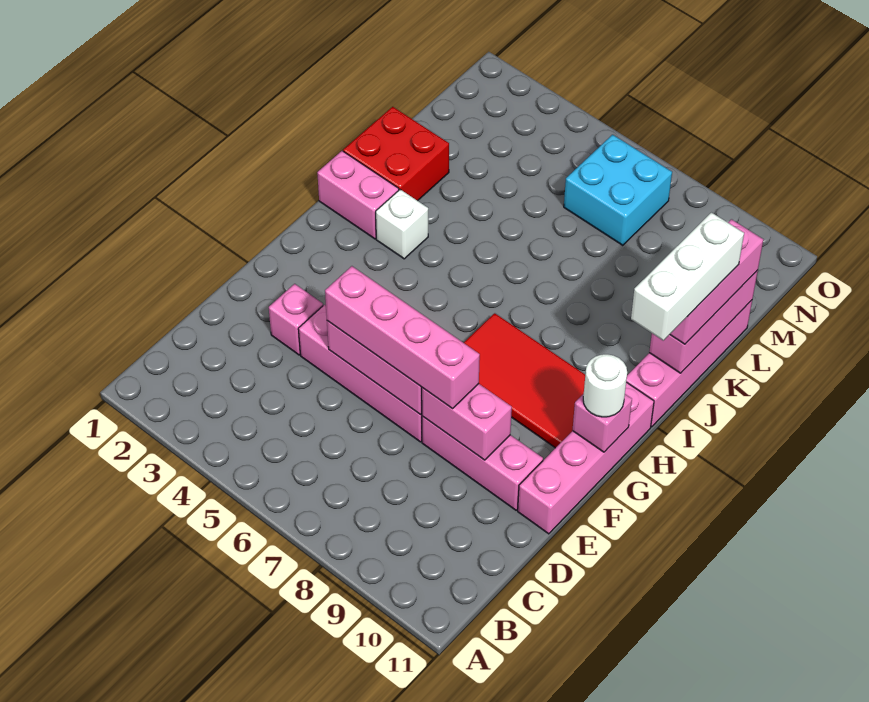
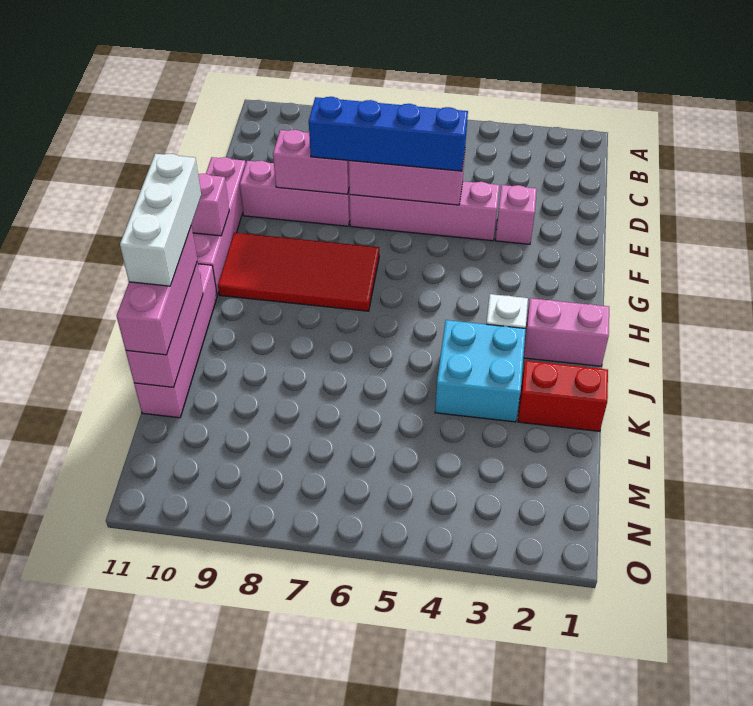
pink 1x4 brick [325,266,480,409] -> blue 1x4 brick [309,97,468,171]
white 1x1 round brick [583,354,627,417] -> none
red 2x2 brick [343,107,449,201] -> red 1x2 brick [518,361,608,431]
cyan 2x2 brick [564,135,672,245] -> cyan 2x2 brick moved to [435,320,526,422]

